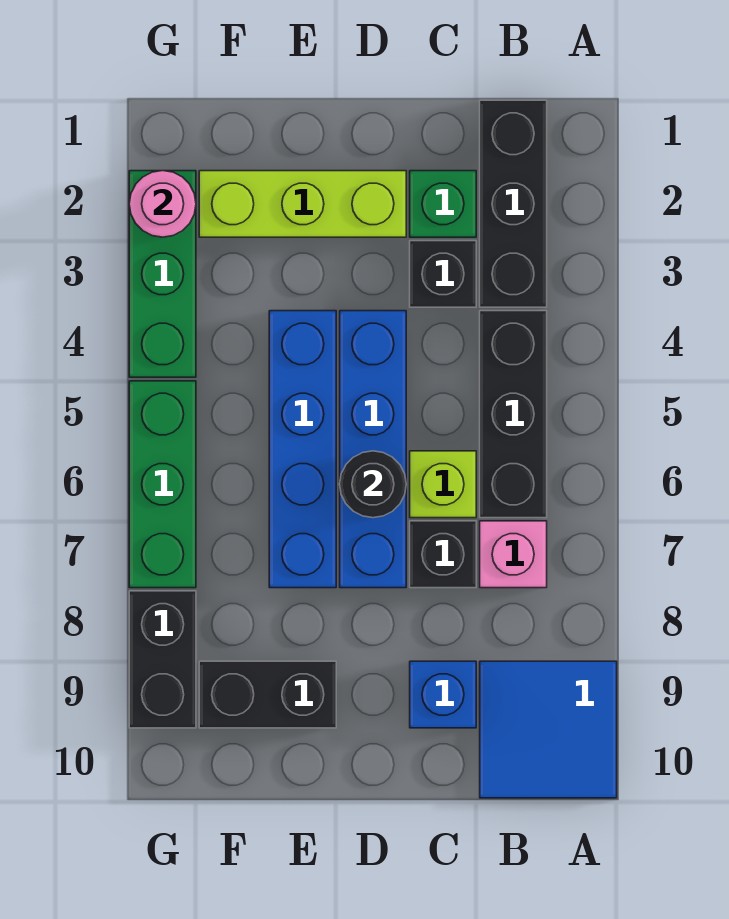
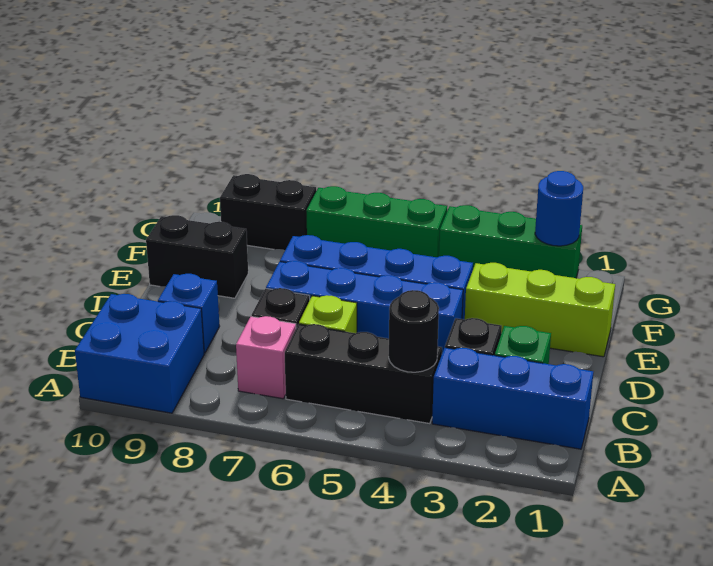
blue 2x2 tile [480,661,617,798] -> blue 2x2 brick [75,294,204,413]
black 1x3 brick [480,100,547,307] -> blue 1x3 brick [432,348,593,449]
lime 1x3 brick [199,171,406,237] -> lime 1x3 brick turned to [465,263,615,357]
black 1x1 round brick [340,451,406,518] -> black 1x1 round brick moved to [389,290,439,372]
black 1x2 brick [199,661,336,728] -> black 1x2 brick turned to [146,215,248,298]
pink 1x1 round brick [129,171,196,237] -> blue 1x1 round brick [535,171,583,246]

